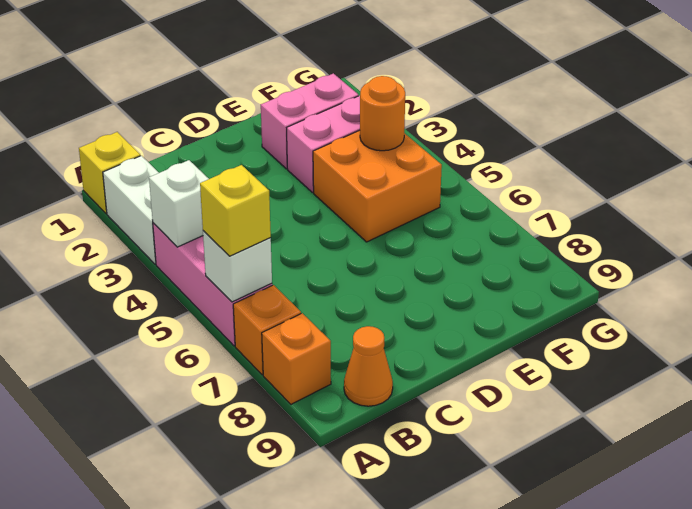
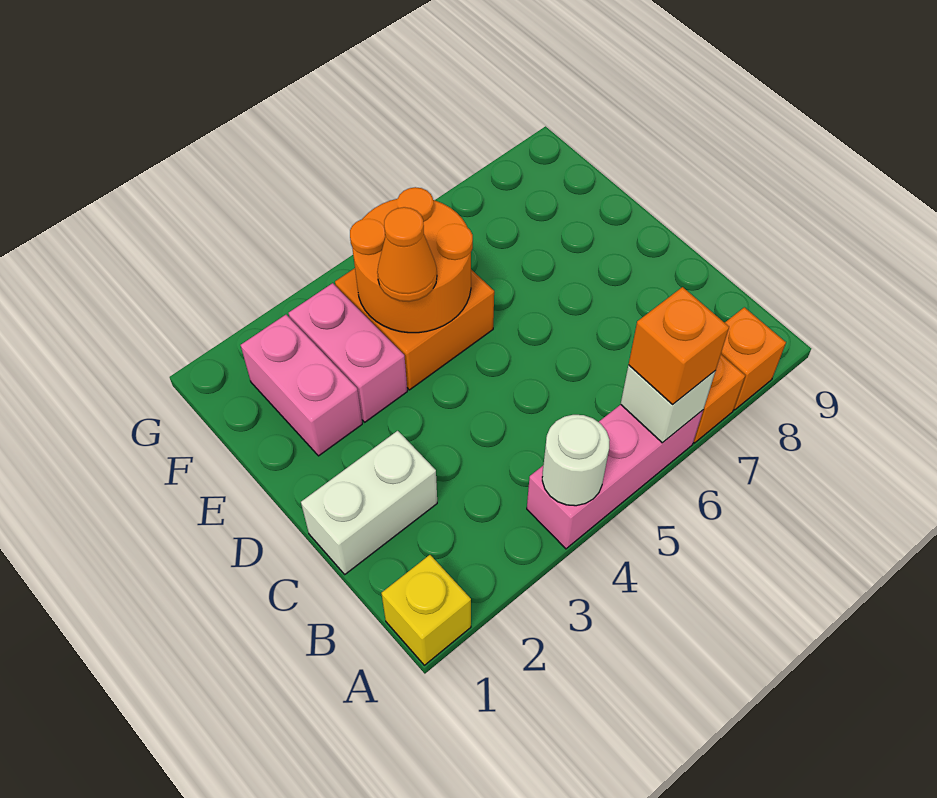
white 1x2 brick [103,156,159,264] -> white 1x2 brick moved to [301,431,437,574]
white 1x1 brick [149,160,209,247] -> white 1x1 round brick [542,415,610,506]
yellow 1x1 brick [200,165,271,256] -> orange 1x1 brick [629,287,729,404]
orange 1x1 cone [344,326,393,406] -> orange 1x1 cone moved to [377,207,437,302]
orange 1x1 round brick [360,76,405,151] -> orange 2x2 round brick [350,187,473,333]

